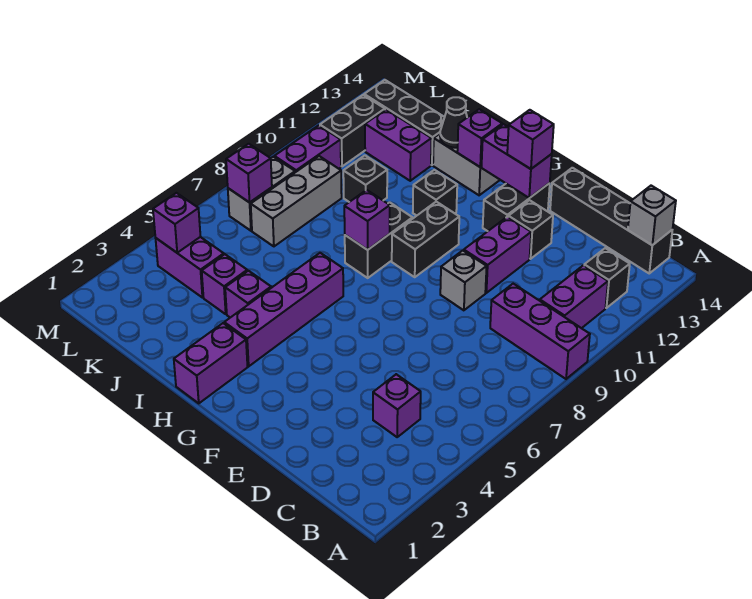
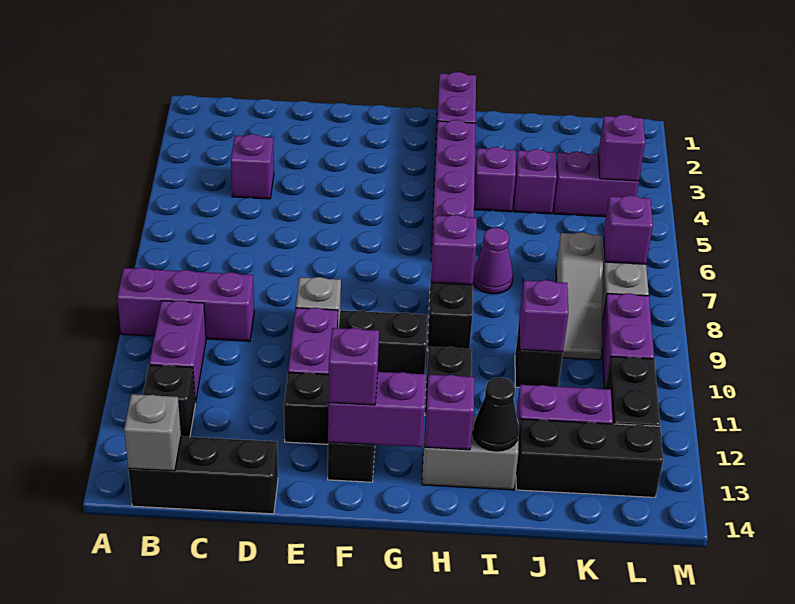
black 1x4 brick [550,168,672,273] -> black 1x3 brick [128,436,278,514]
black 1x2 brick [392,202,459,277] -> black 1x2 brick turned to [339,310,428,374]
none -> purple 1x1 cone [473,228,513,294]
none -> purple 1x1 brick [519,280,568,352]
grey 1x3 brick [251,156,342,246] -> grey 1x3 slope [556,232,603,360]

